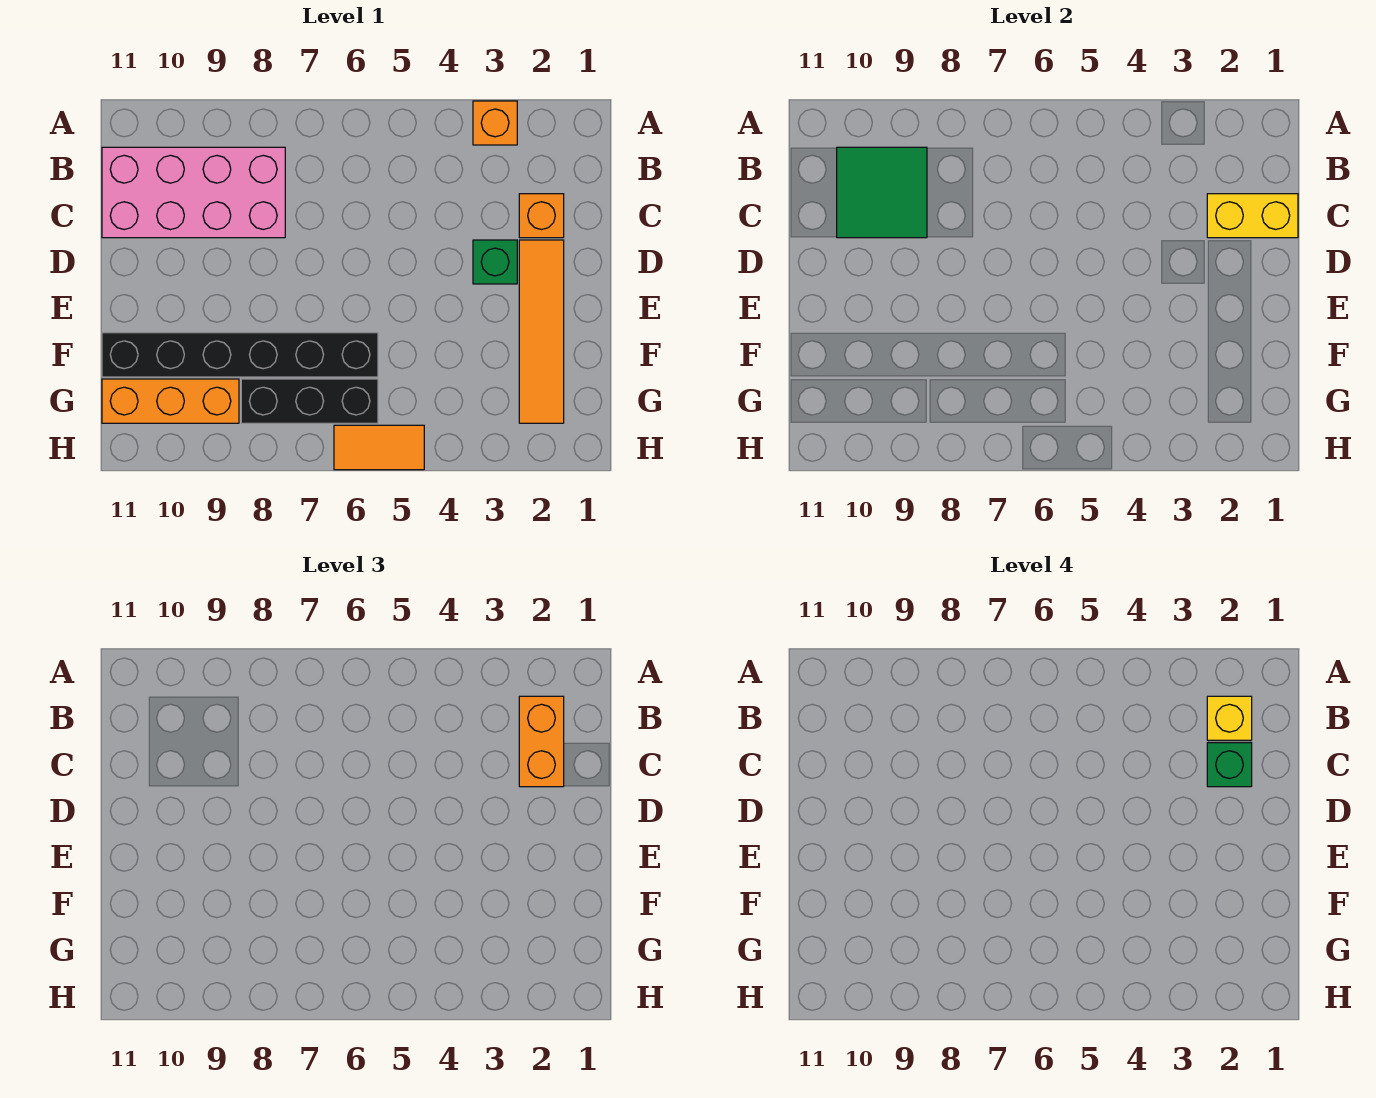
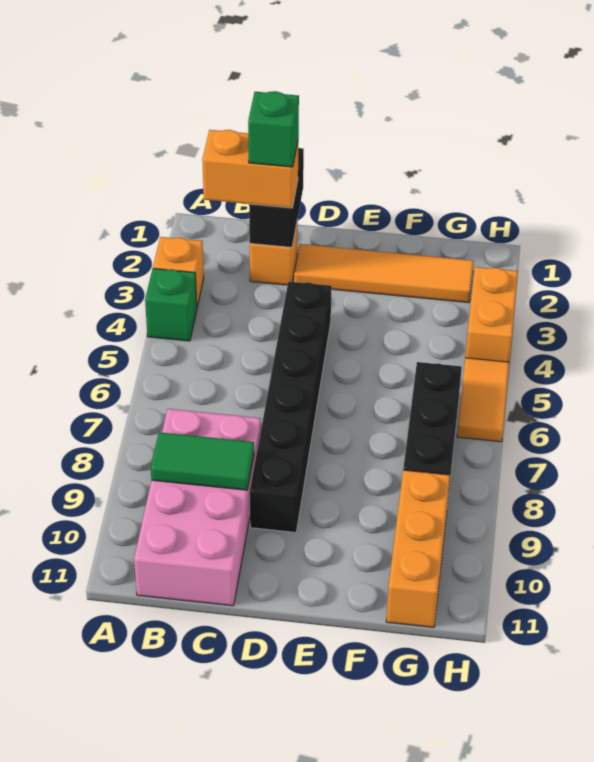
yellow 1x1 brick [1207,696,1252,740] -> none
green 2x2 tile [837,147,927,238] -> green 1x2 tile [151,432,254,490]
yellow 1x2 brick [1207,194,1298,238] -> black 1x2 brick [249,148,304,247]
green 1x1 brick [473,240,517,284] -> green 1x1 brick moved to [145,269,197,341]
black 1x6 brick [102,333,378,377] -> black 1x6 brick moved to [250,282,332,533]
none -> orange 1x2 brick [465,267,518,362]

